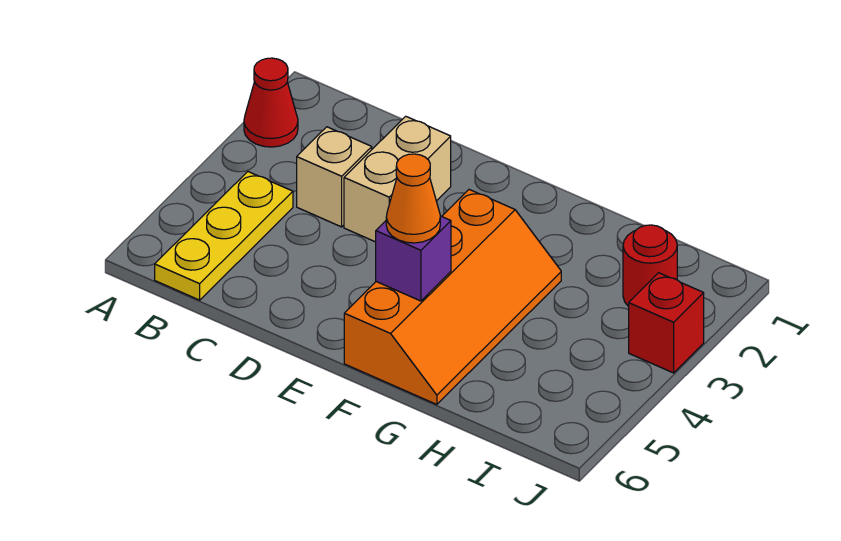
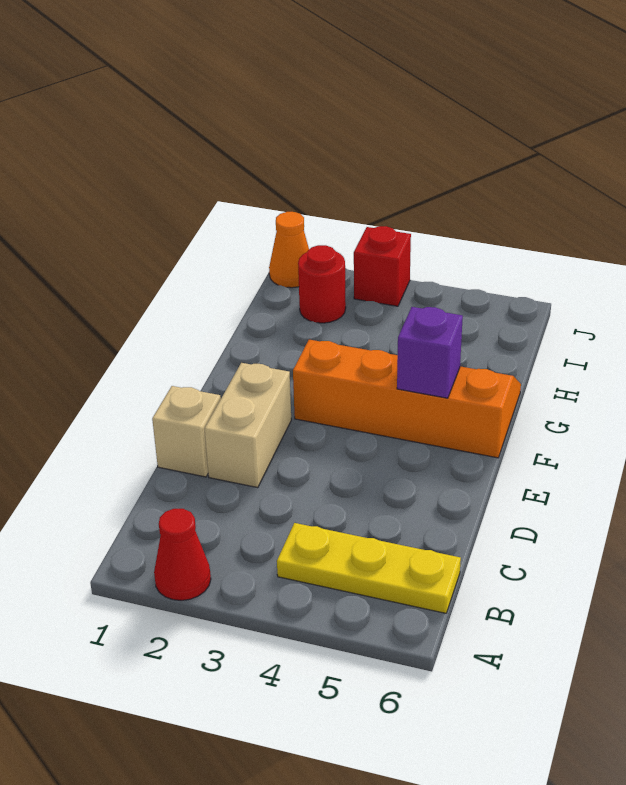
tan 1x1 brick [297,127,372,227] -> tan 1x1 brick moved to [152,386,221,477]
tan 1x2 brick [344,116,451,242] -> tan 1x2 brick turned to [205,363,291,488]
orange 1x1 cone [386,154,440,243] -> orange 1x1 cone moved to [269,212,309,288]

